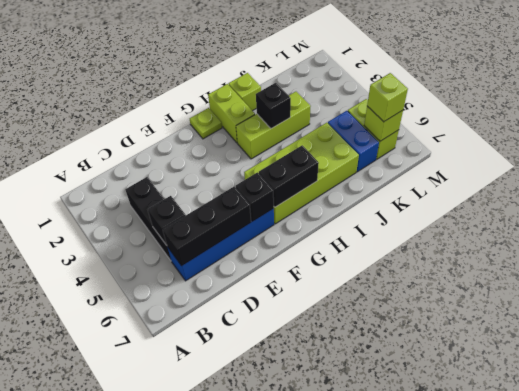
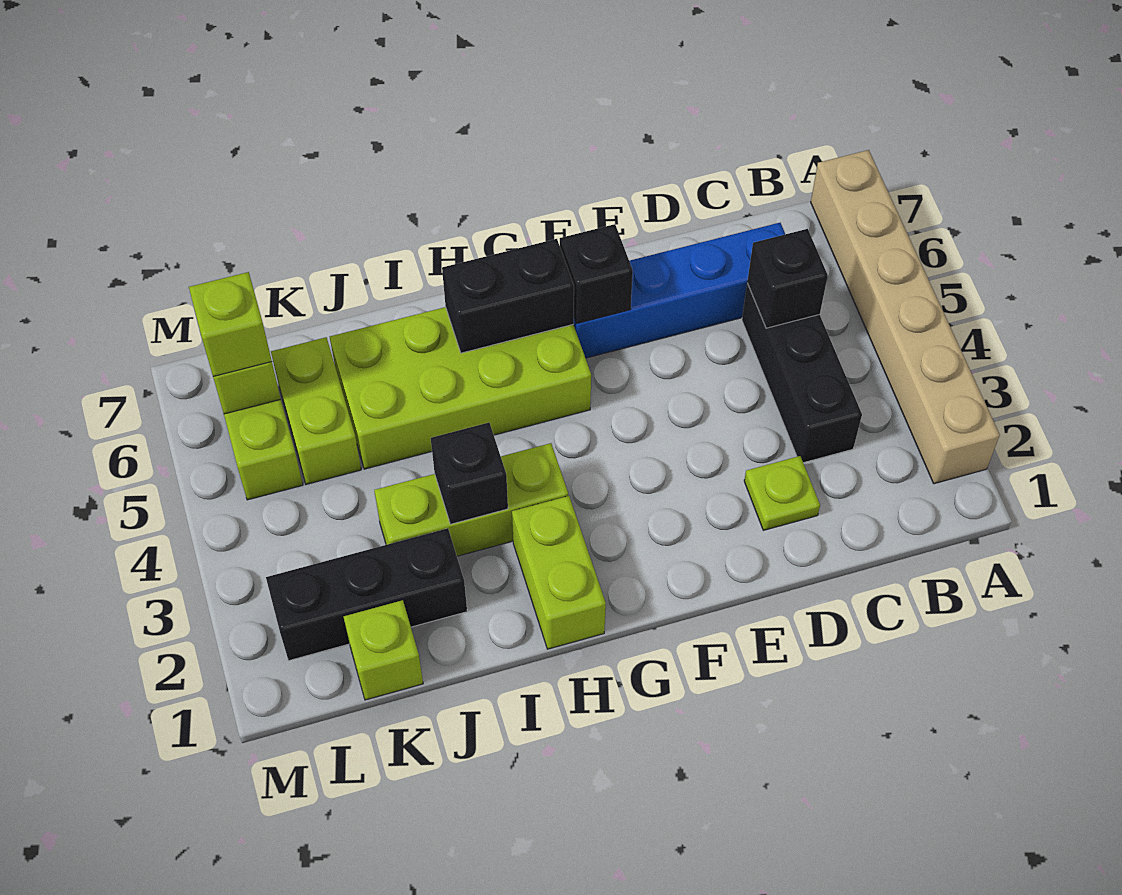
none -> tan 1x6 brick [811,150,1000,484]
black 1x3 brick [163,186,251,266] -> black 1x3 brick moved to [266,528,467,661]
lime 1x1 plate [190,108,222,139] -> lime 1x1 plate moved to [744,456,820,530]
lime 1x1 brick [229,73,261,111] -> lime 1x1 brick moved to [344,600,423,700]
blue 1x2 brick [328,111,379,172] -> lime 1x2 brick [271,337,361,484]

